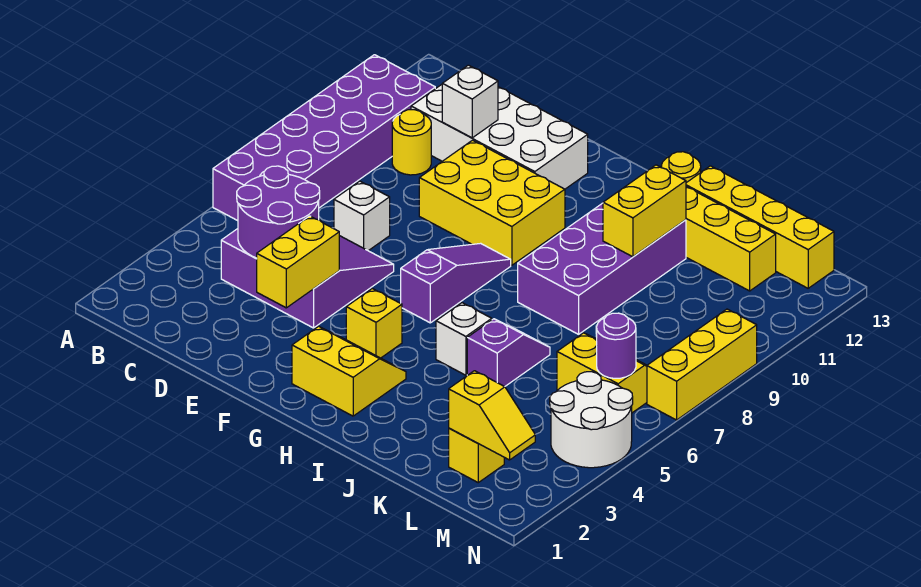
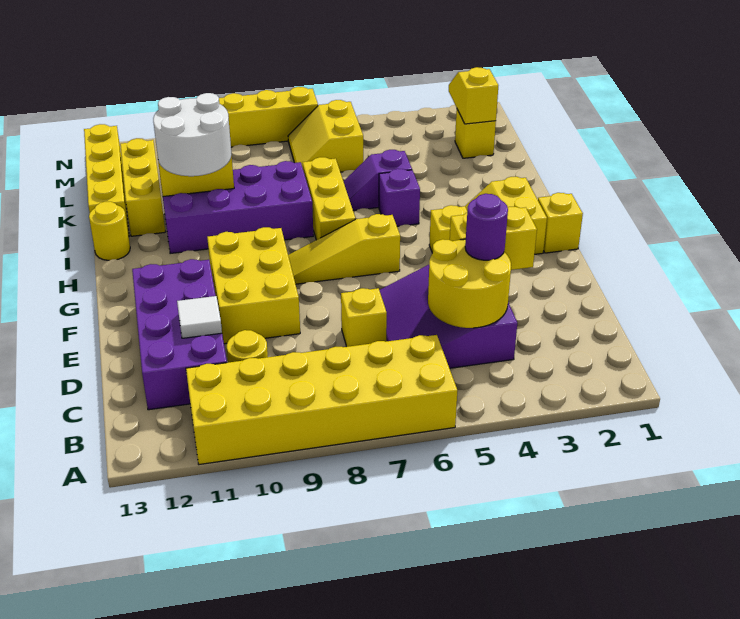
purple 2x6 brick [213,55,435,221] -> yellow 2x6 brick [186,335,457,464]
purple 2x2 round brick [237,166,320,258] -> yellow 2x2 round brick [428,239,511,328]
white 2x4 brick [411,85,588,189] -> purple 2x4 brick [132,259,227,410]
white 1x1 brick [334,181,390,251] -> yellow 1x1 brick [341,288,387,347]
white 1x1 brick [442,65,498,138] -> white 1x1 tile [177,296,222,338]
none -> yellow 1x1 brick [538,193,583,253]
purple 1x3 slope [401,243,511,323] -> yellow 1x3 slope [288,214,400,284]
none -> yellow 1x3 brick [302,157,355,240]
white 1x1 brick [436,303,492,375] -> purple 1x1 brick [379,169,420,226]
white 2x2 round brick [550,372,633,468] -> white 2x2 round brick moved to [153,93,232,176]
purple 1x1 round brick [597,313,636,378] -> purple 1x1 round brick moved to [465,194,508,260]

